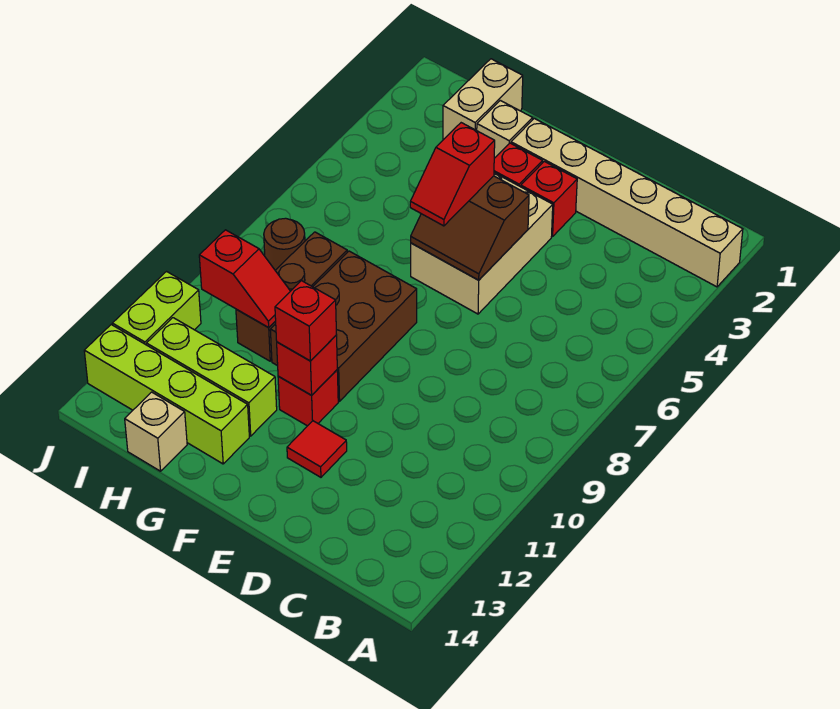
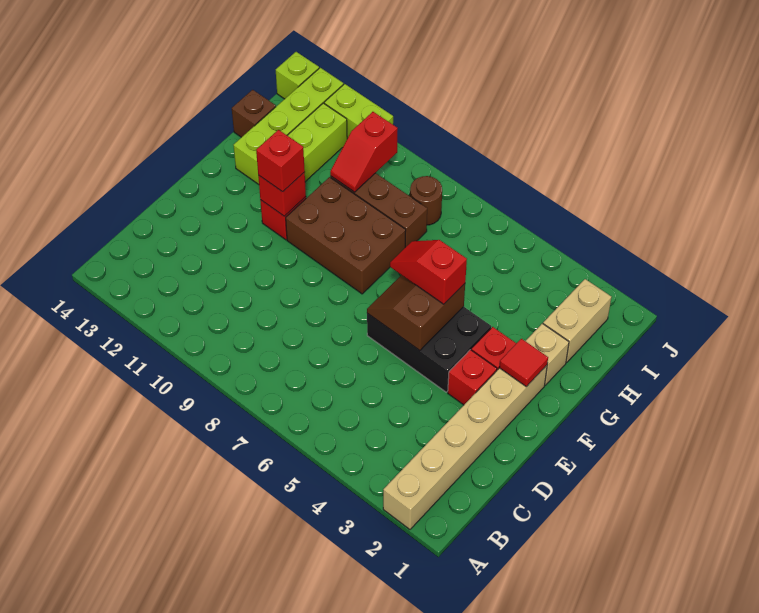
tan 2x3 brick [411,173,553,314] -> black 2x3 brick [367,307,491,392]
red 1x1 tile [287,421,347,477] -> red 1x1 tile moved to [499,339,548,387]
tan 1x2 brick [443,59,523,140] -> tan 1x2 brick turned to [543,279,611,363]
tan 1x1 brick [125,392,187,471] -> brown 1x1 brick [232,90,276,137]
none -> lime 1x1 brick [276,52,319,99]

